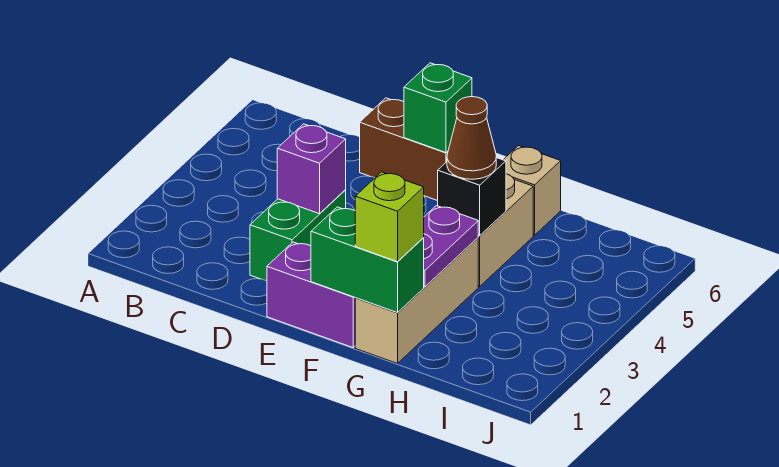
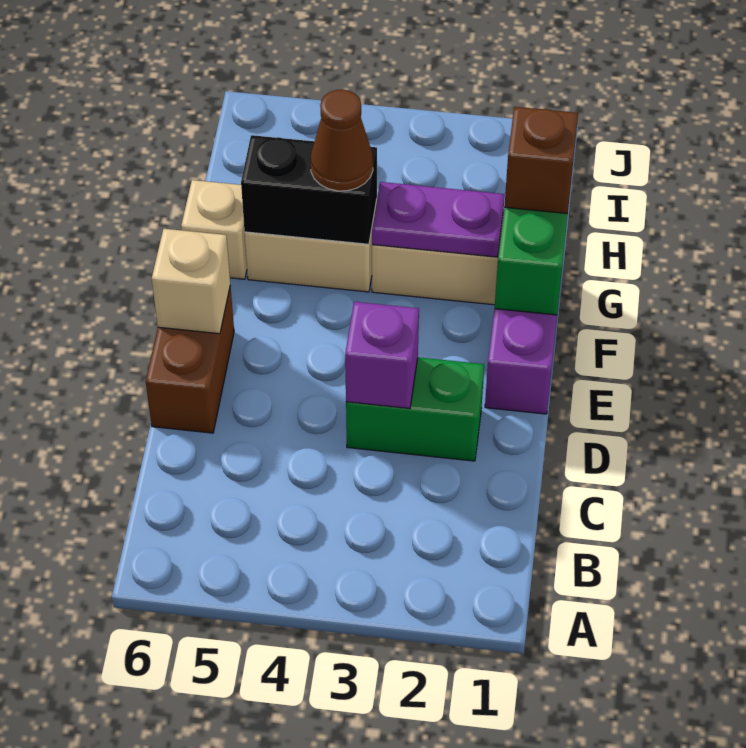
green 1x1 brick [404,63,472,153] -> tan 1x1 brick [152,229,230,334]
lime 1x1 brick [355,172,424,262] -> brown 1x1 brick [504,107,578,214]
black 1x1 brick [438,158,506,236] -> black 1x2 brick [241,135,377,244]

